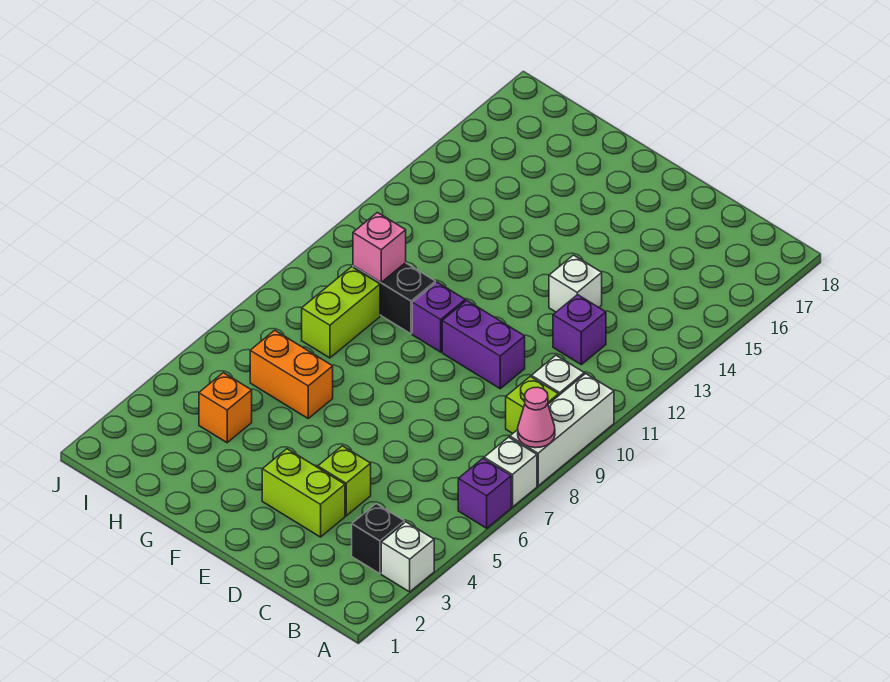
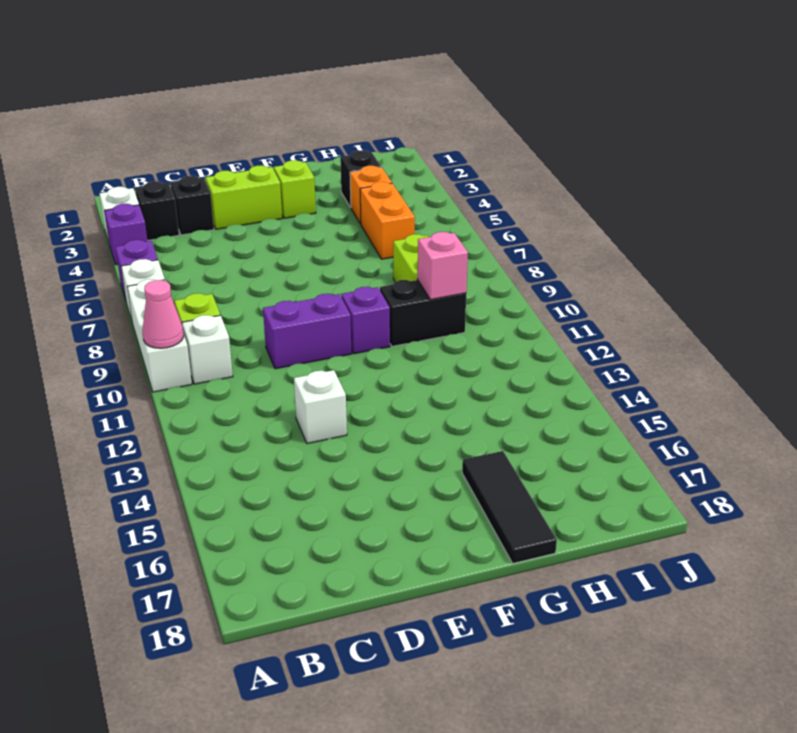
pink 1x1 cone [518,387,555,448] -> pink 1x1 cone moved to [143,280,184,348]
none -> black 1x1 brick [171,176,214,235]
purple 1x1 brick [553,295,606,365] -> purple 1x1 brick moved to [105,204,148,265]
lime 1x1 brick [318,446,371,516] -> lime 1x1 brick moved to [274,160,316,218]
orange 1x2 brick [250,330,333,418] -> orange 1x2 brick turned to [360,182,415,259]
none -> black 1x3 tile [462,451,557,563]
none -> black 1x1 brick [340,150,381,207]

